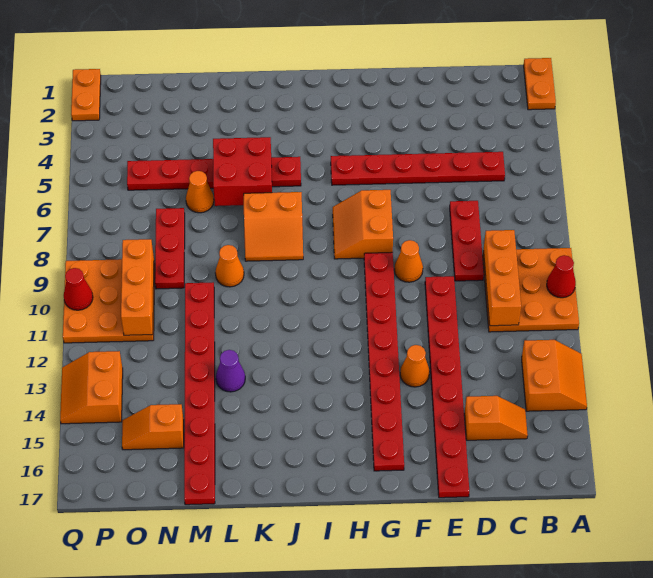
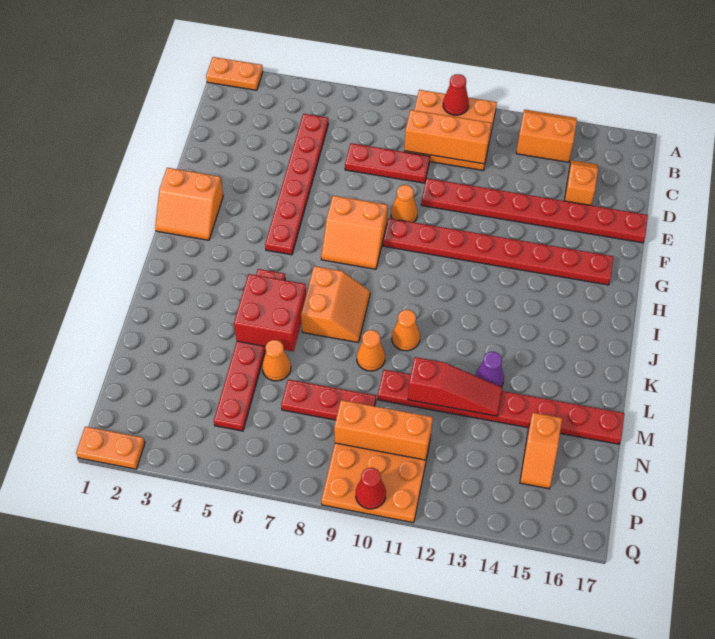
orange 1x1 cone [400,345,430,387] -> orange 1x1 cone moved to [392,310,420,351]
none -> red 1x3 slope [408,357,503,416]
orange 2x2 slope [60,351,123,424] -> orange 2x2 slope moved to [155,168,223,240]

